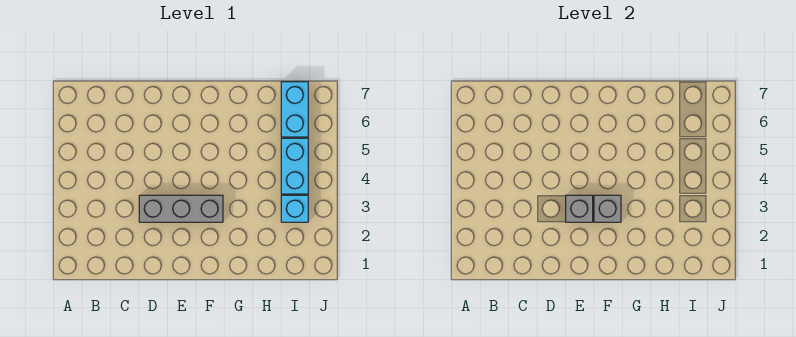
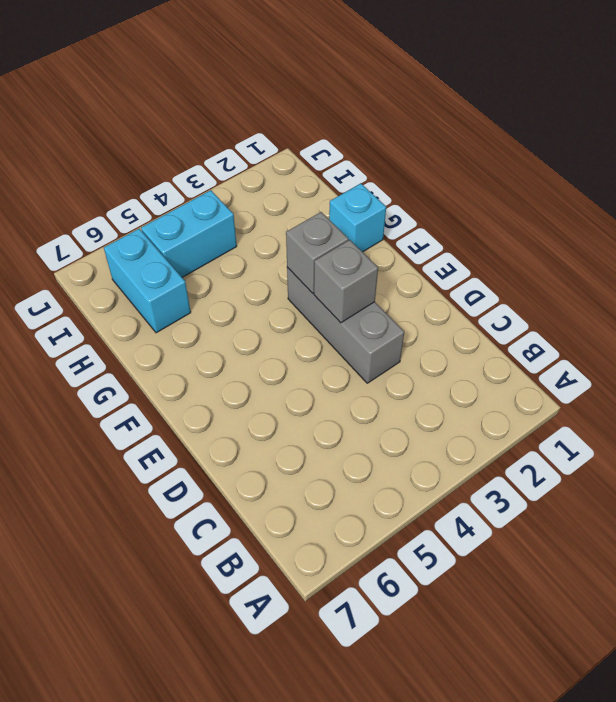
cyan 1x1 brick [281,195,308,222] -> cyan 1x1 brick moved to [329,184,386,252]
cyan 1x2 brick [281,82,308,137] -> cyan 1x2 brick turned to [104,229,191,333]

